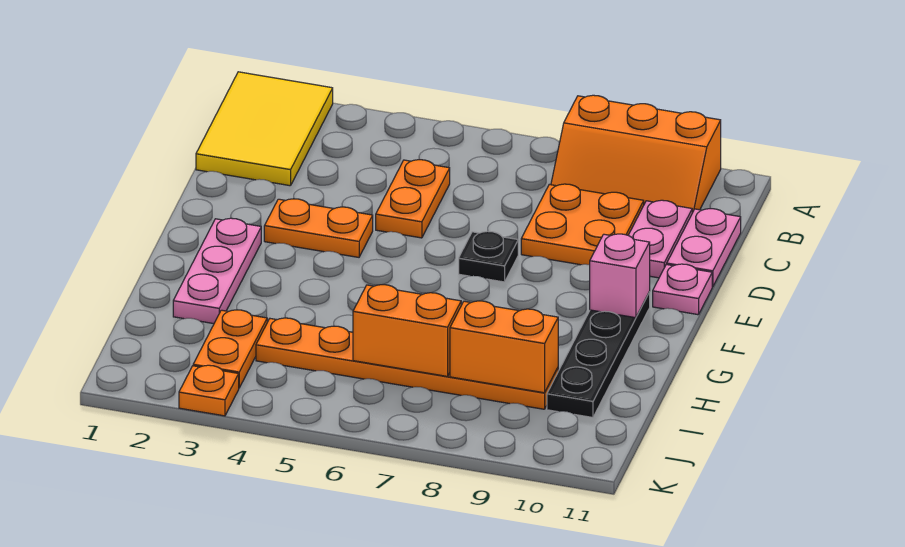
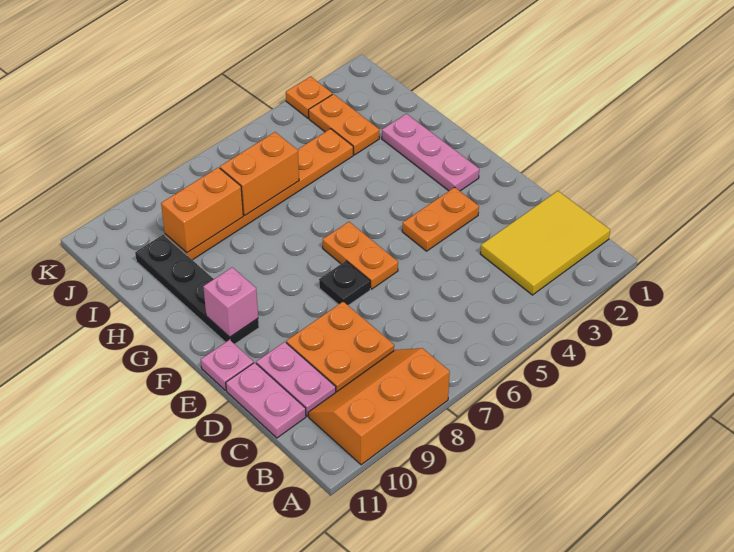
yellow 2x3 tile [196,72,333,186] -> yellow 2x3 tile turned to [480,191,610,295]
orange 1x2 plate [376,160,450,238] -> orange 1x2 plate moved to [323,222,398,289]

